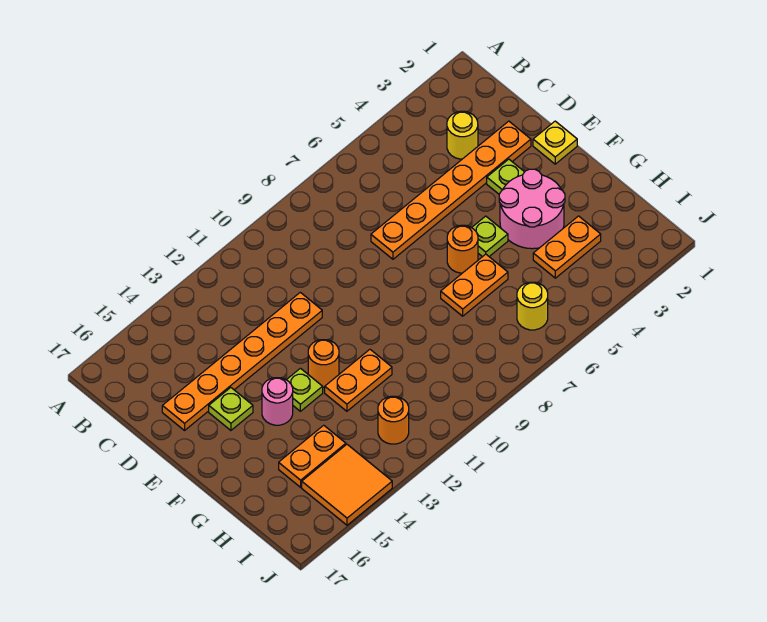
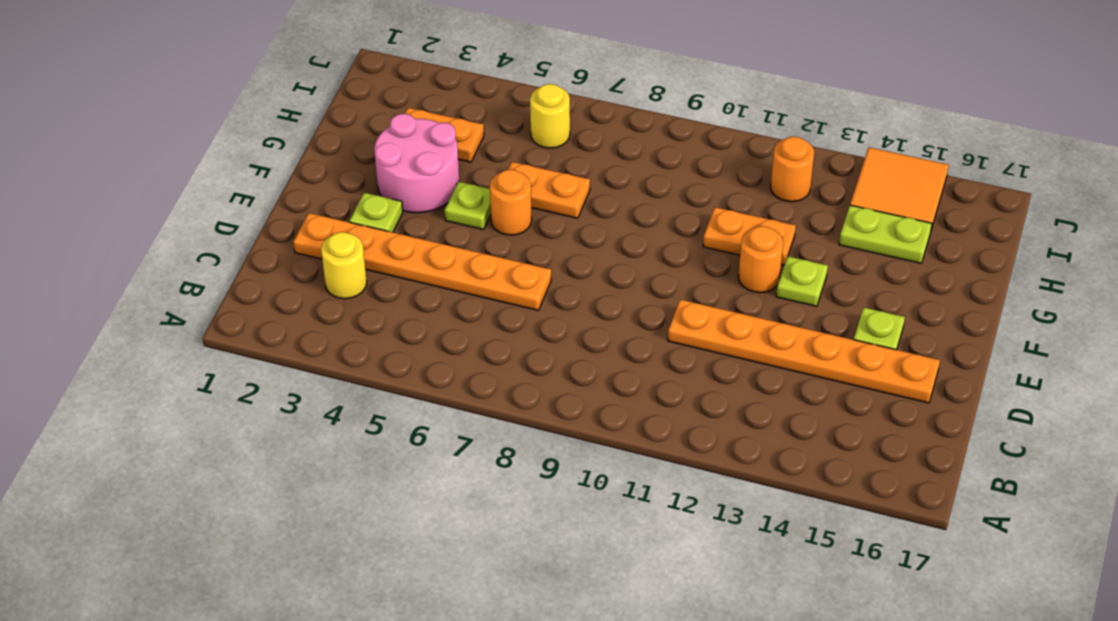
yellow 1x1 plate [533,121,577,164] -> none
pink 1x1 round brick [262,378,293,425] -> none
orange 1x2 plate [279,425,346,487] -> lime 1x2 plate [839,205,932,263]

